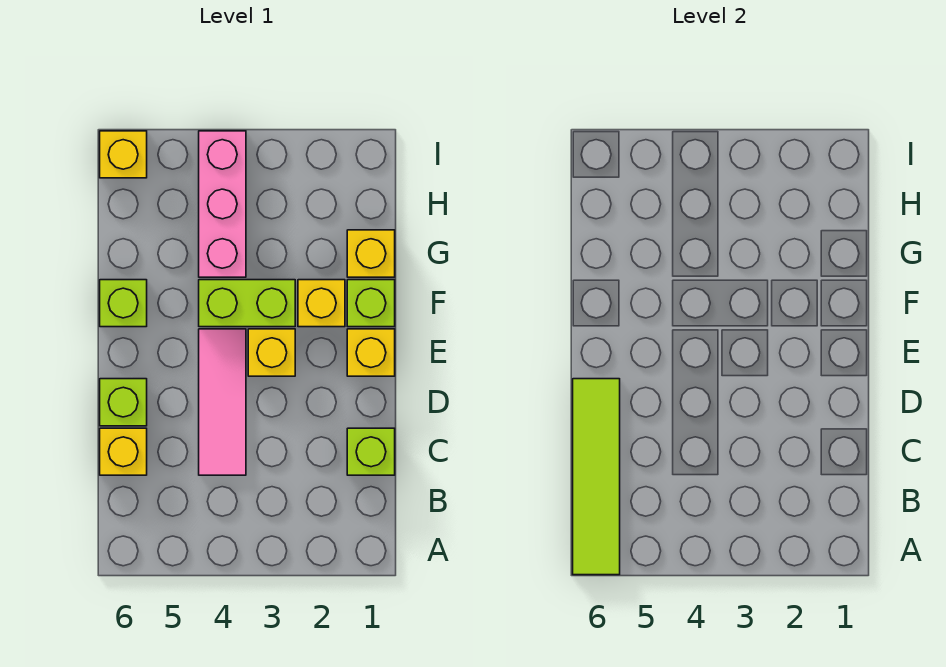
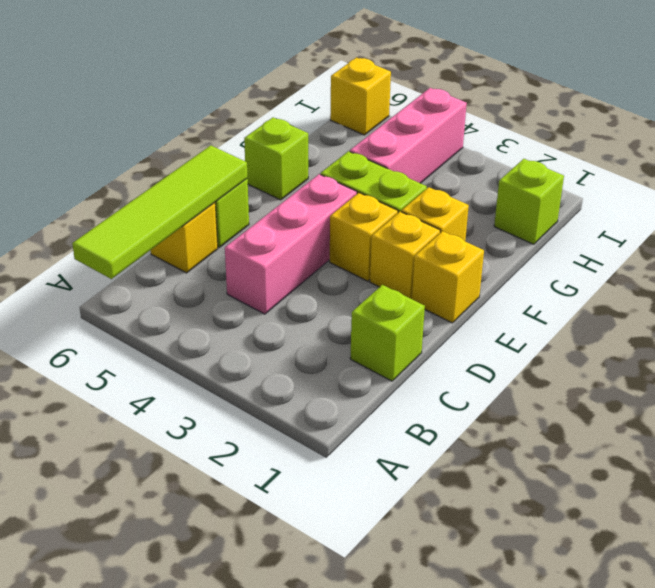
pink 1x3 tile [199,329,246,475] -> pink 1x3 brick [225,174,357,314]
lime 1x1 brick [347,280,395,327] -> lime 1x1 brick moved to [494,159,564,244]
yellow 1x1 brick [347,230,395,277] -> yellow 1x1 brick moved to [370,212,440,299]

